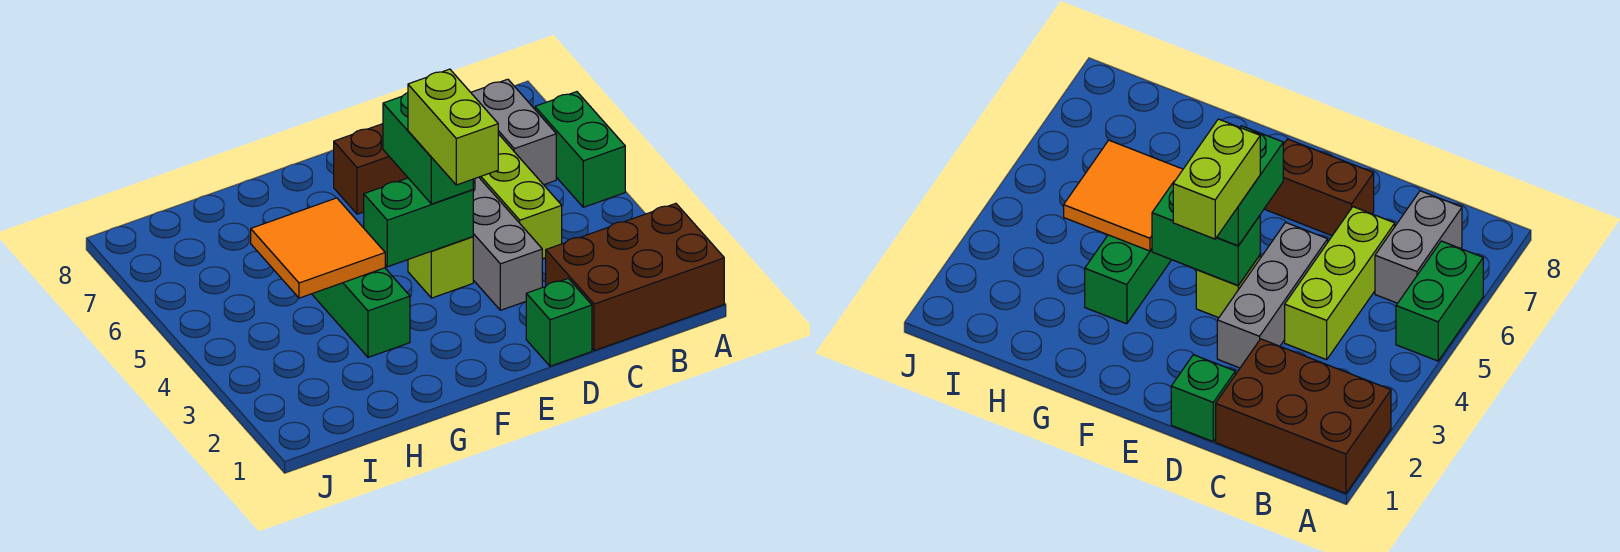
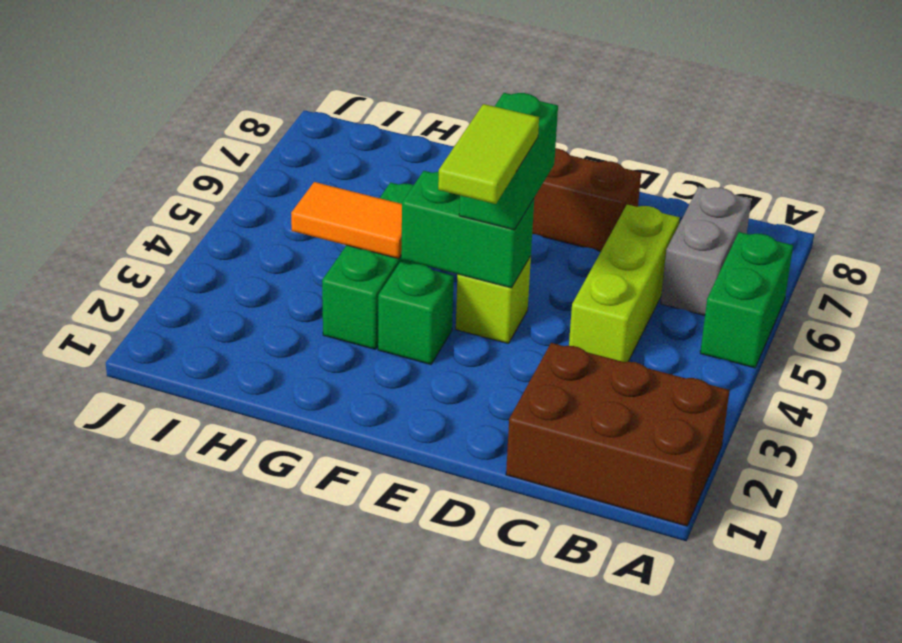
green 1x1 brick [526,279,592,366] -> green 1x1 brick moved to [378,262,454,365]
grey 1x3 brick [473,177,542,310] -> none
lime 1x2 brick [408,69,498,185] -> lime 1x2 tile [438,104,539,204]
orange 2x2 tile [251,198,385,298] -> orange 1x2 tile [291,182,402,259]

